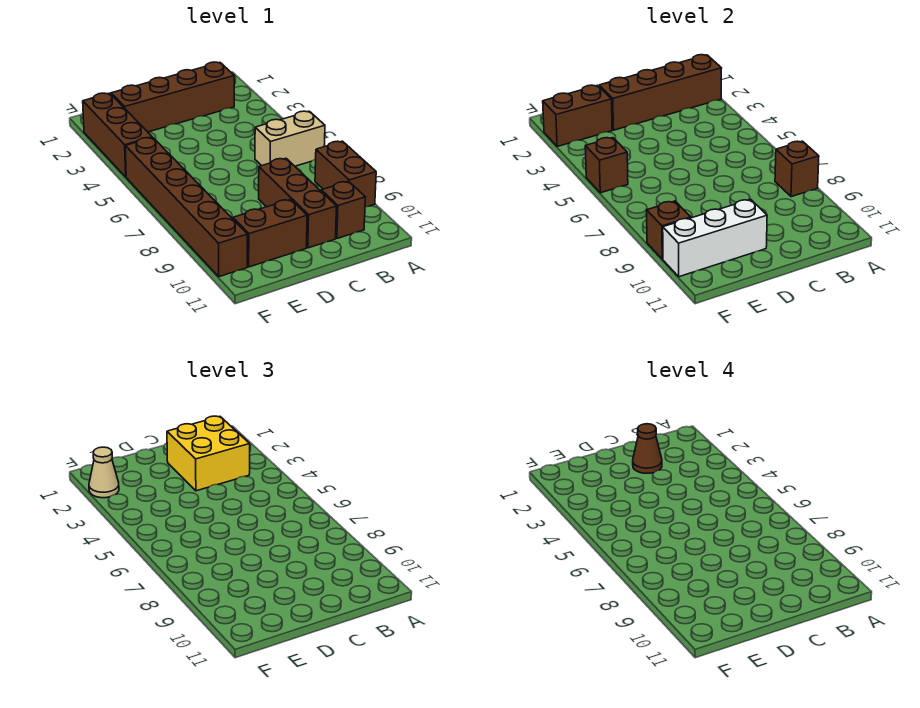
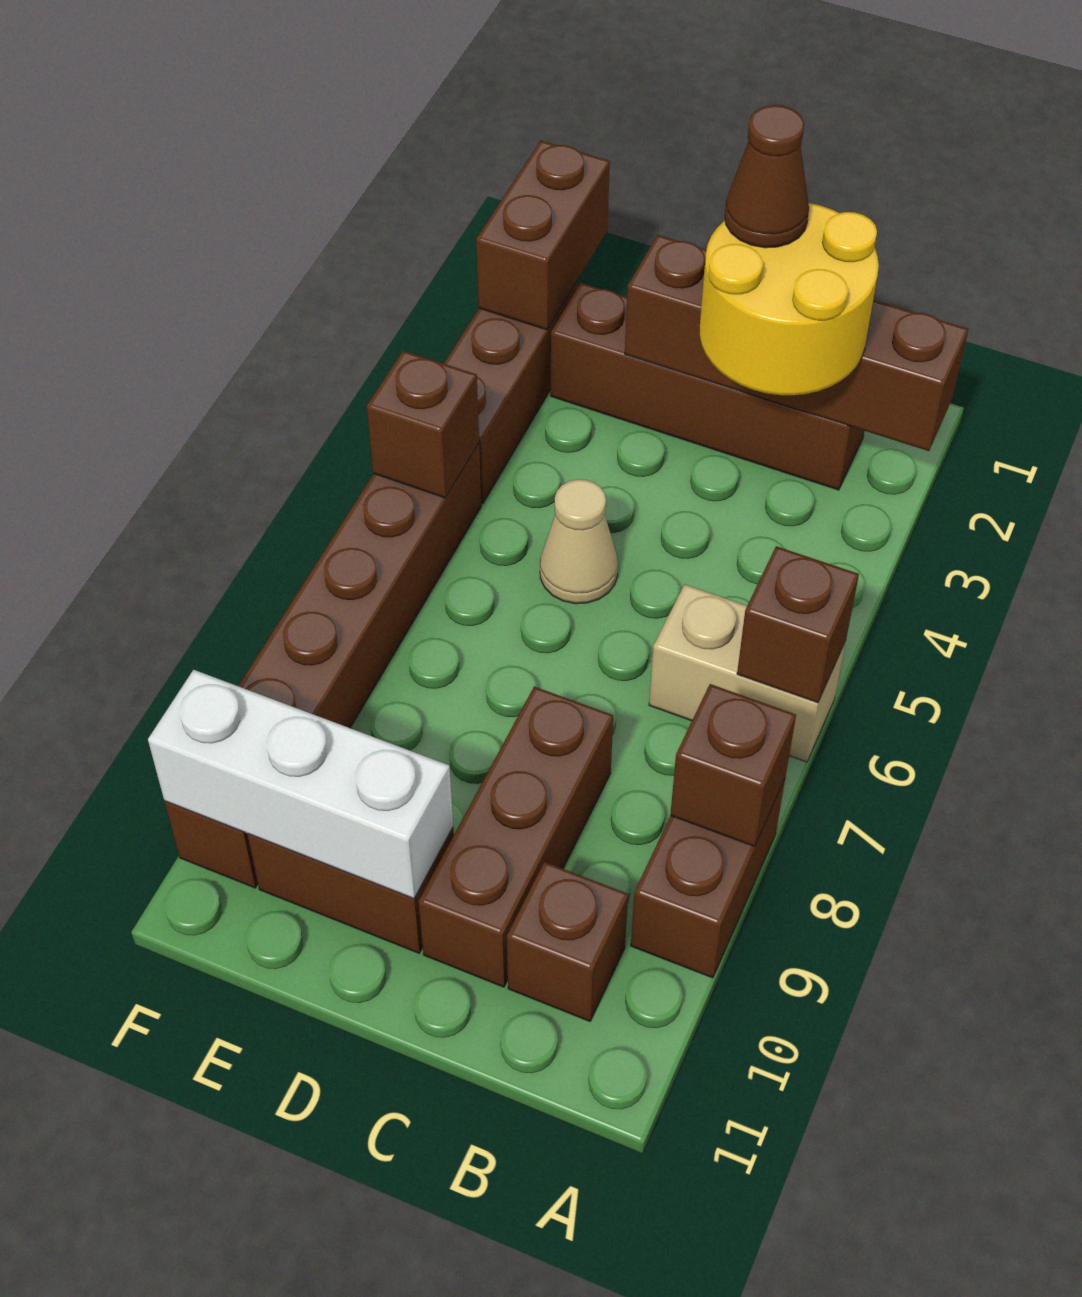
yellow 2x2 brick [167,416,250,491] -> yellow 2x2 round brick [700,203,879,395]
brown 1x2 brick [543,85,612,146] -> brown 1x2 brick turned to [476,141,610,330]
tan 1x1 cone [89,447,119,498] -> tan 1x1 cone moved to [540,479,618,604]
brown 1x1 brick [647,201,691,259] -> brown 1x1 brick moved to [737,546,859,703]

